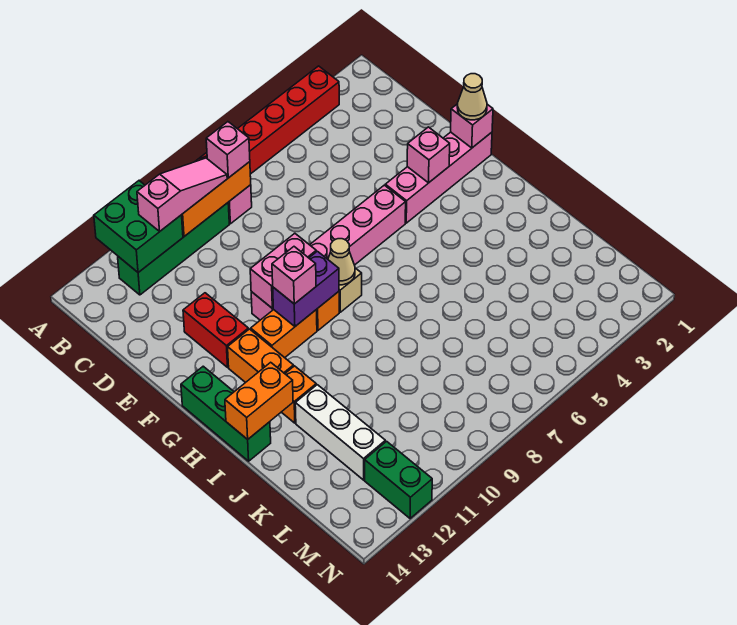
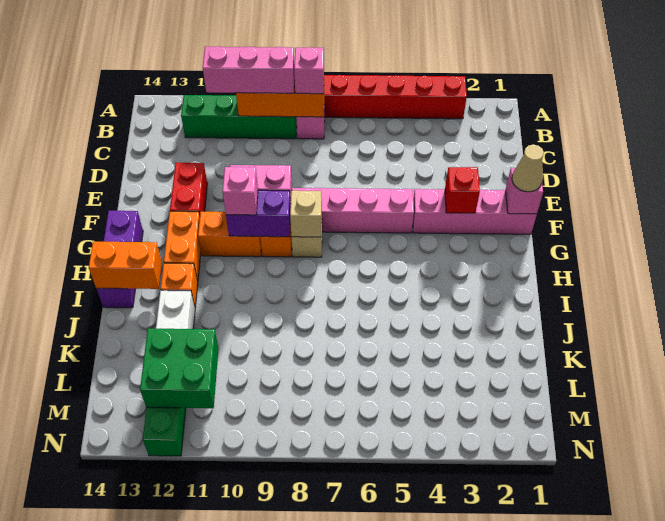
green 2x2 brick [94,181,183,272] -> green 2x2 brick moved to [140,329,219,408]
pink 1x3 slope [137,158,227,231] -> pink 1x3 brick [203,46,295,93]
pink 1x1 brick [407,127,450,183] -> red 1x1 brick [445,167,480,213]
tan 1x1 cone [328,239,355,285] -> tan 1x1 brick [290,191,322,237]
green 1x3 brick [181,366,271,461] -> purple 1x3 brick [96,211,143,308]

